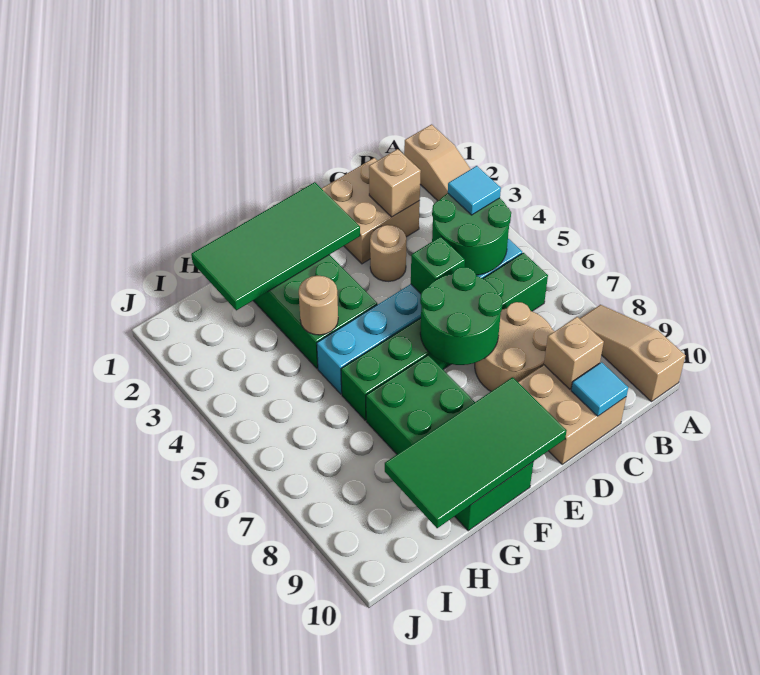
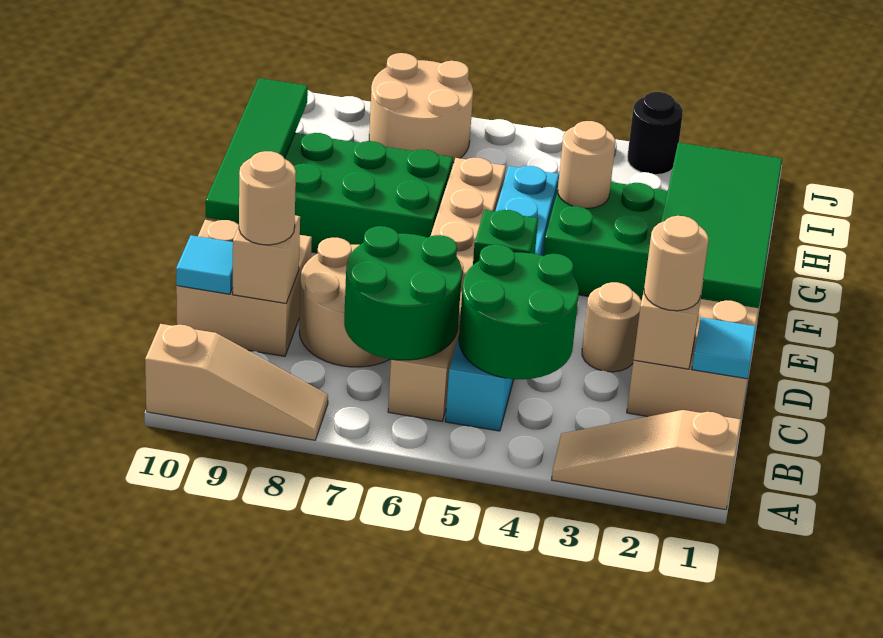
cyan 1x1 tile [448,166,501,215] -> cyan 1x1 tile moved to [692,317,756,379]
green 1x6 brick [341,253,548,420] -> tan 1x6 brick [388,158,506,421]
none -> tan 1x1 round brick [644,216,708,311]
none -> tan 1x1 round brick [239,151,296,245]
green 2x2 round brick [420,267,503,365] -> green 2x2 round brick moved to [344,226,462,360]
green 2x4 tile [385,377,567,528] -> green 1x4 tile [206,78,308,223]
none -> tan 2x2 round brick [369,53,473,163]
none -> black 1x1 round brick [627,92,683,175]

